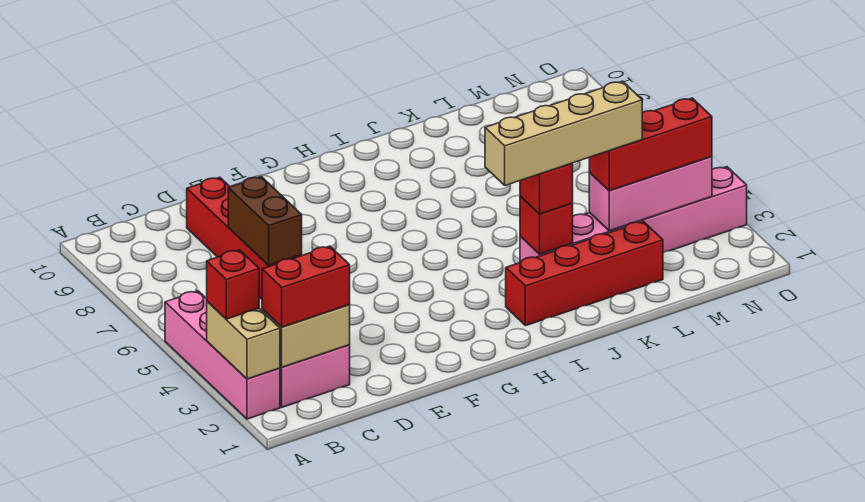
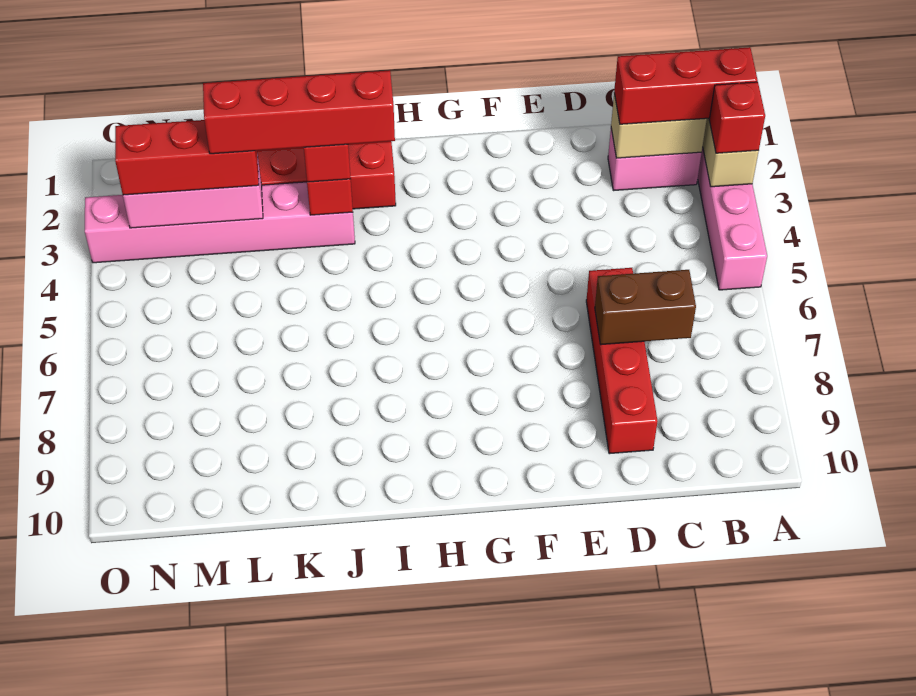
red 1x2 brick [262,246,350,327] -> red 1x3 brick [614,47,758,124]
brown 1x2 brick [228,176,302,265] -> brown 1x2 brick turned to [595,270,696,345]
tan 1x4 brick [485,81,642,186] -> red 1x4 brick [203,70,395,154]

